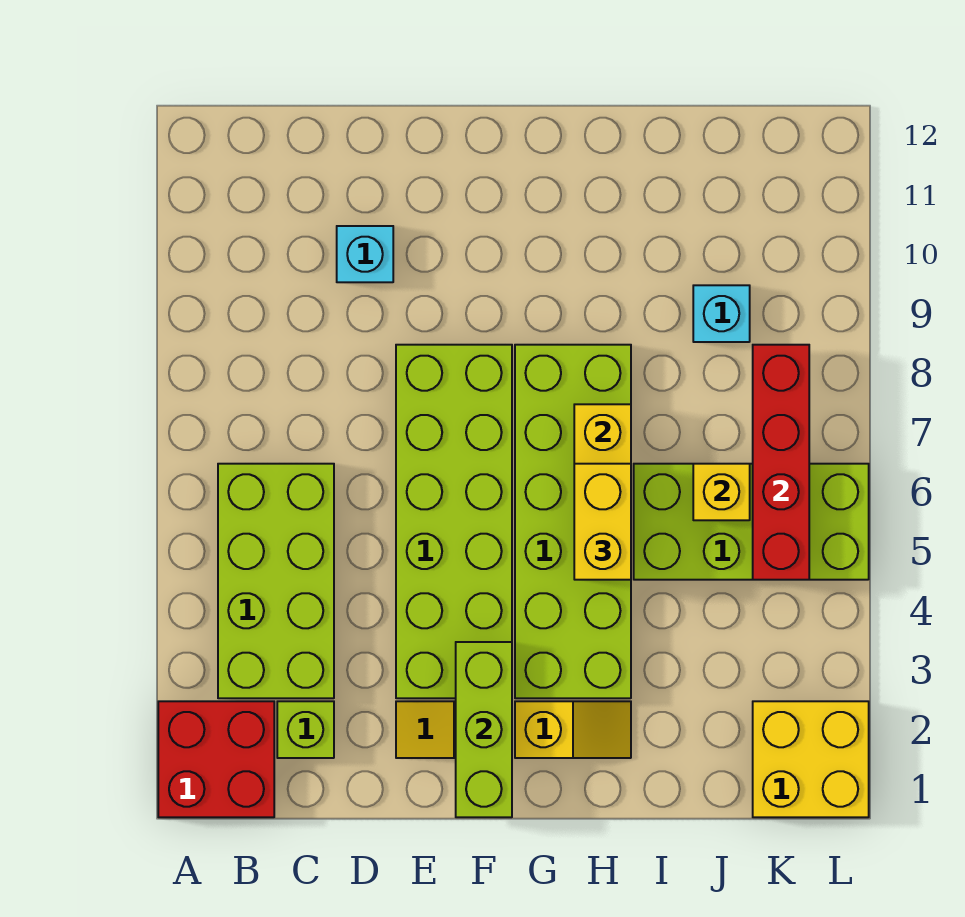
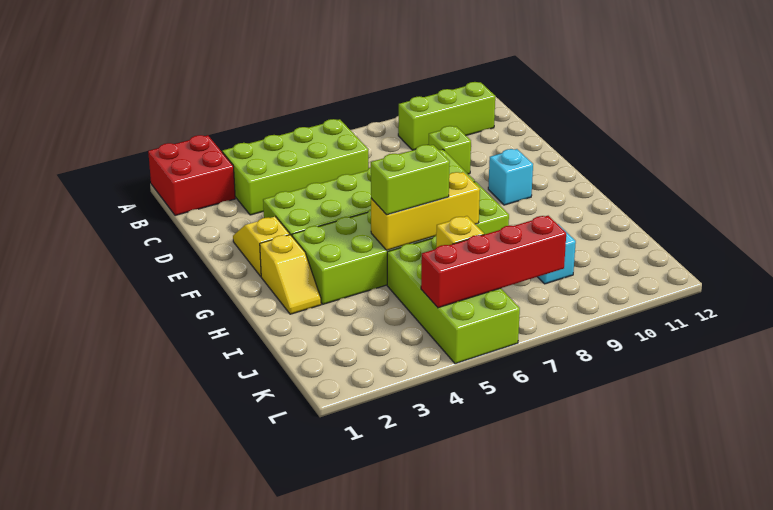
lime 1x1 brick [277,701,334,758] -> lime 1x1 brick moved to [429,126,471,174]
cyan 1x1 brick [337,226,393,282] -> cyan 1x1 brick moved to [488,149,533,205]
lime 1x3 brick [456,642,512,817] -> lime 1x3 brick moved to [398,82,495,150]
yellow 1x2 brick [574,464,631,580] -> lime 1x2 brick [371,145,450,215]
yellow 2x2 brick [753,701,869,817] -> none

